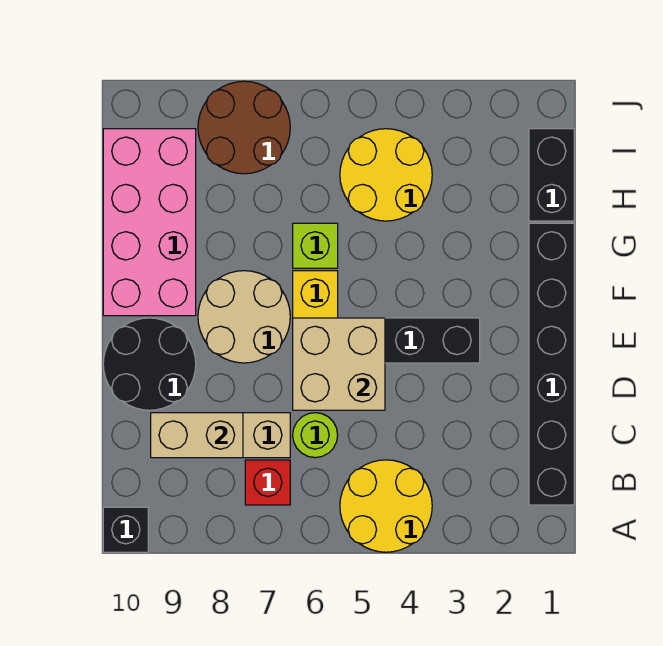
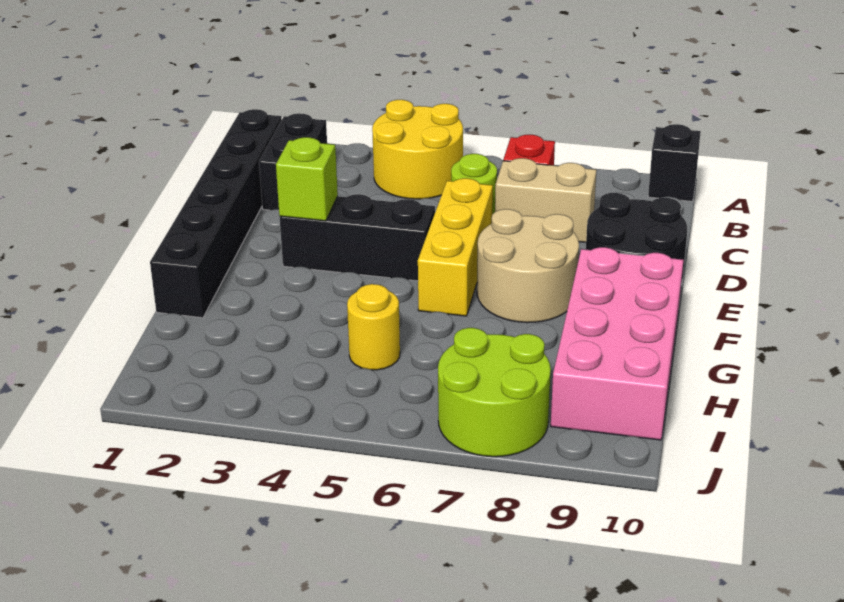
tan 1x2 brick [151,413,243,458] -> none
tan 2x2 brick [293,318,385,410] -> none
lime 1x1 brick [293,223,338,268] -> lime 1x1 brick moved to [276,137,338,221]
black 1x2 brick [529,129,574,221] -> black 1x2 brick moved to [259,113,327,210]
yellow 2x2 round brick [340,129,432,221] -> yellow 1x1 round brick [347,284,400,370]
brown 2x2 round brick [198,81,290,174] -> lime 2x2 round brick [438,328,551,457]

